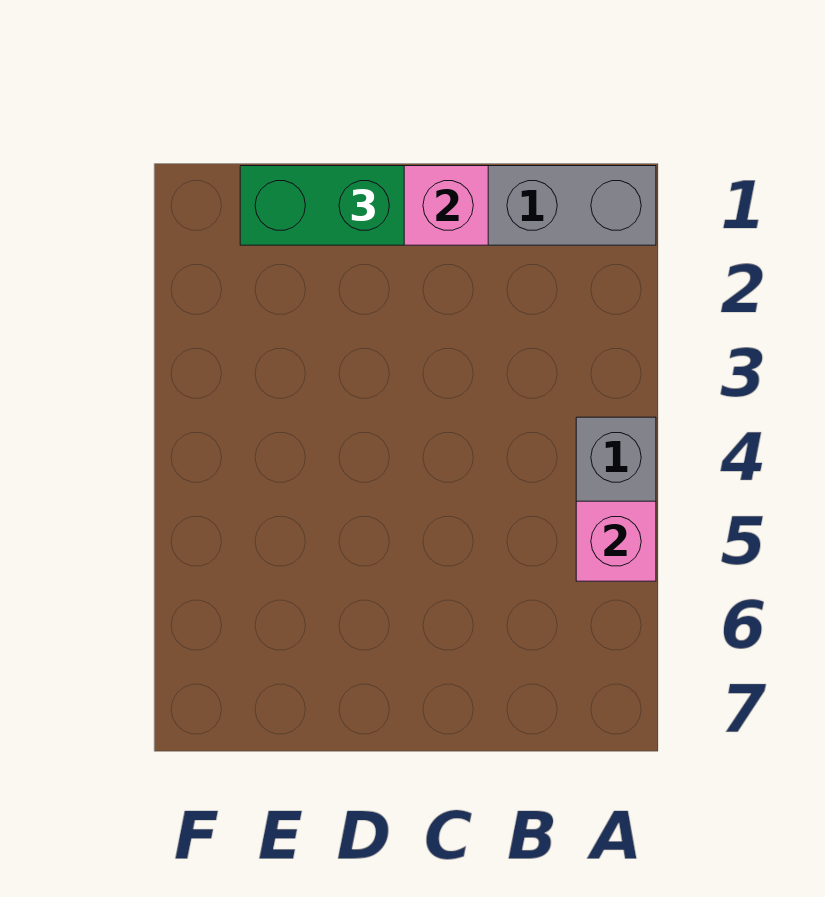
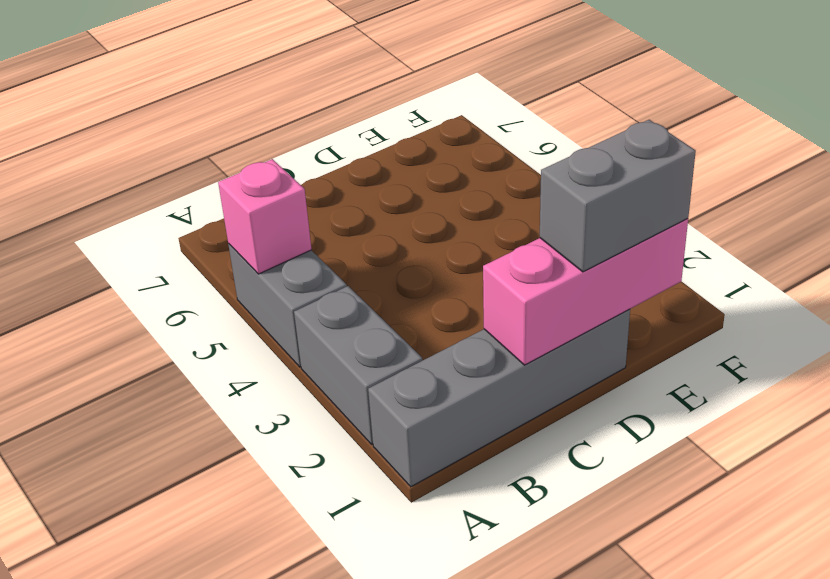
none -> grey 1x2 brick [294,286,423,445]
green 1x2 brick [240,166,404,245] -> grey 1x2 brick [540,120,696,272]

